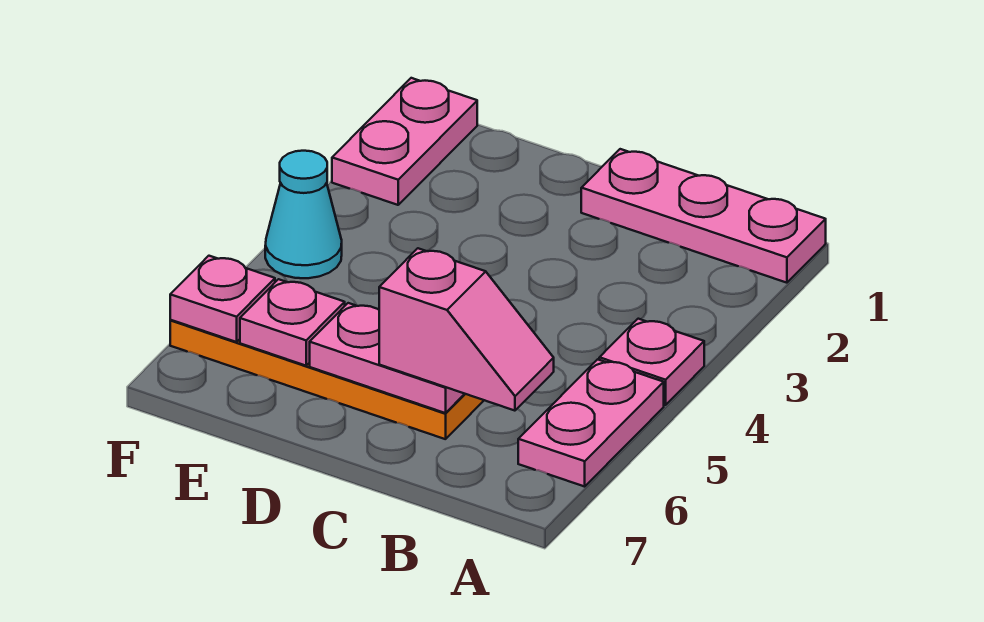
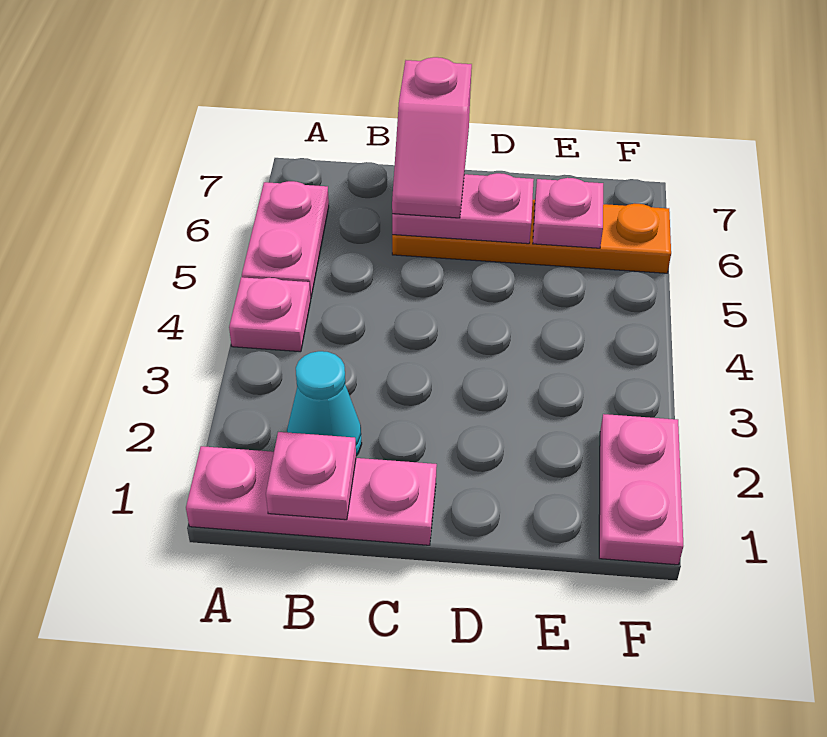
pink 1x2 slope [379,248,554,411] -> pink 1x2 slope turned to [392,57,472,218]
cyan 1x1 cone [265,151,342,278] -> cyan 1x1 cone moved to [287,351,362,456]
pink 1x1 plate [170,256,275,342] -> pink 1x1 plate moved to [266,432,356,520]

